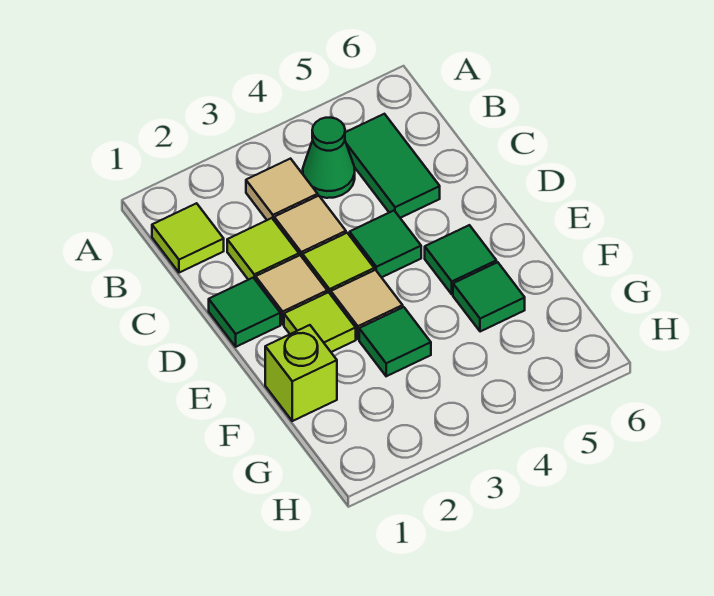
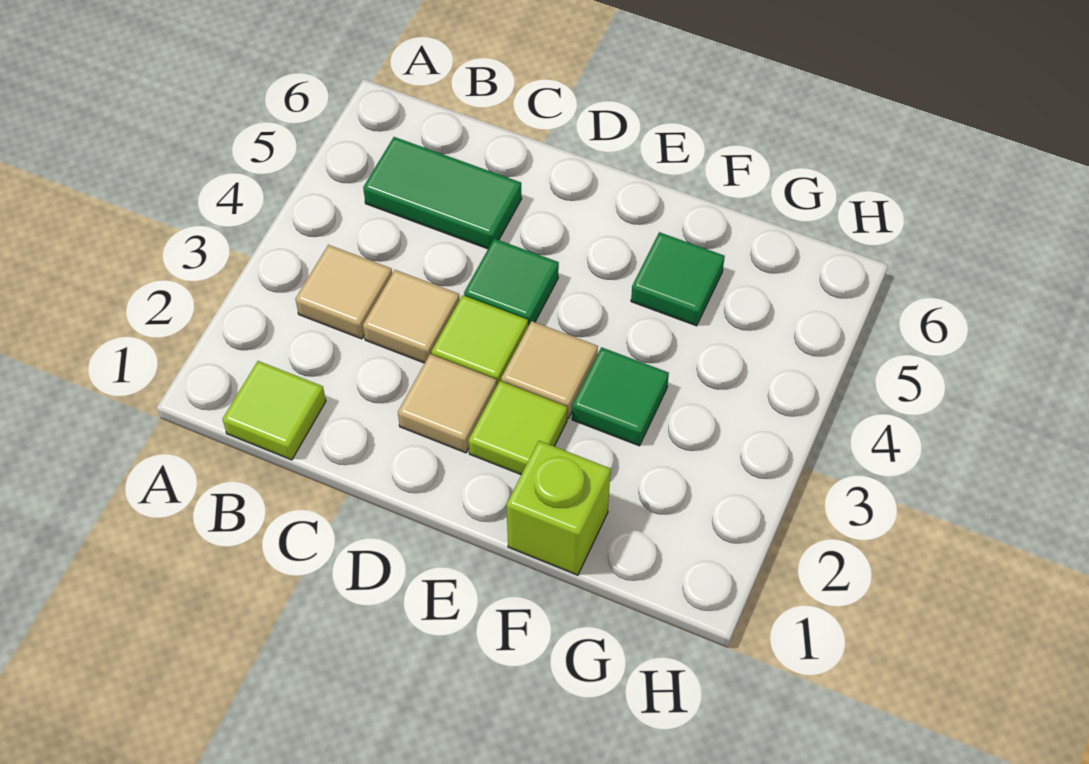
green 1x1 cone [303,118,355,198] -> none
lime 1x1 tile [227,218,299,280] -> none
green 1x1 tile [209,278,280,347] -> none
green 1x1 tile [425,225,496,294] -> none

